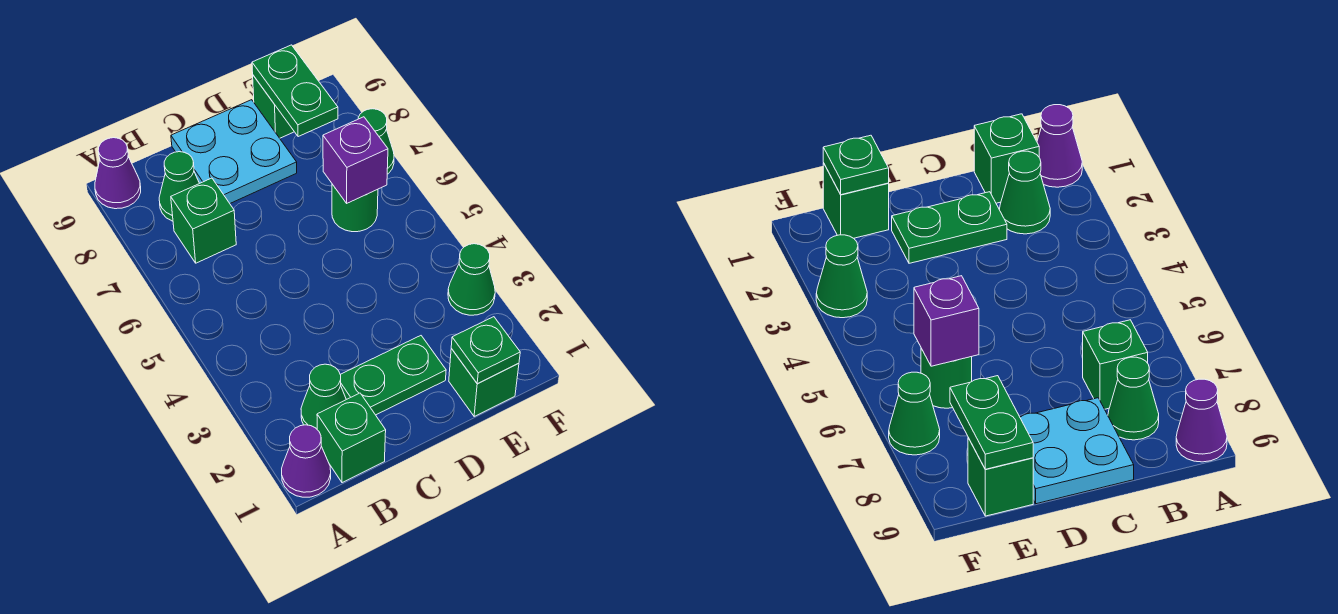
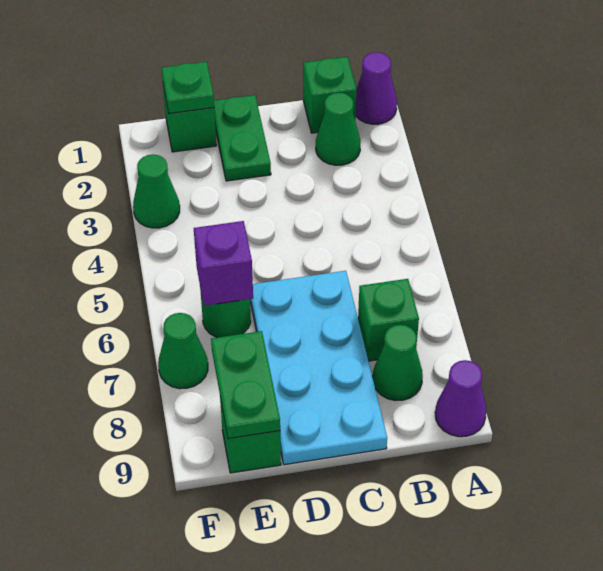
green 1x2 plate [340,336,446,415] -> green 1x2 plate turned to [214,95,271,181]
cyan 2x2 plate [171,100,297,203] -> cyan 2x4 plate [250,271,387,465]

